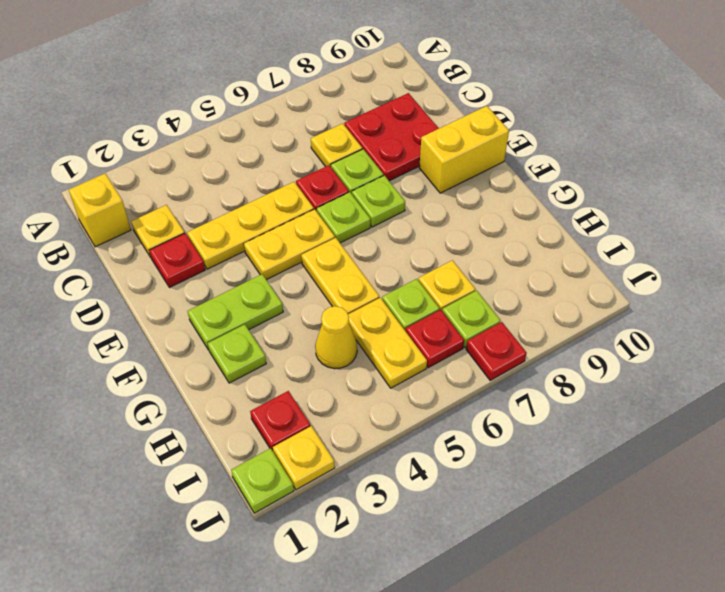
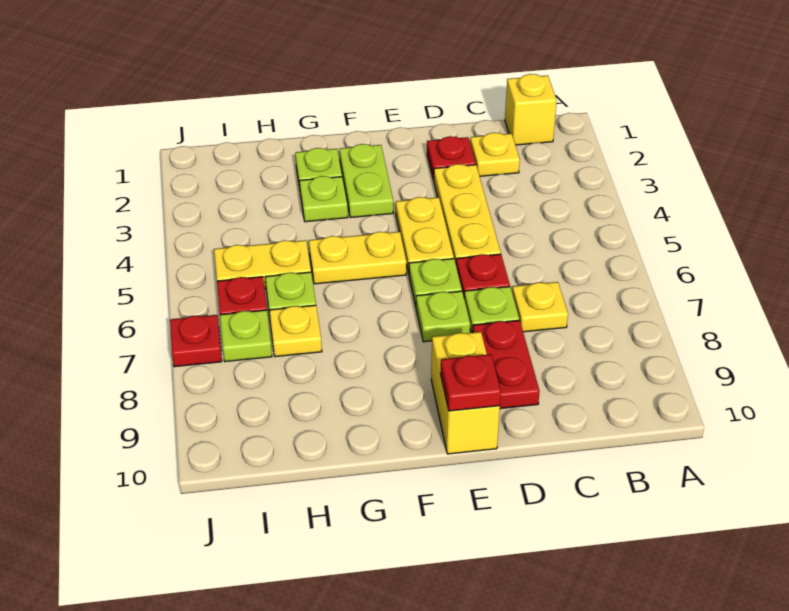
red 2x2 plate [344,93,439,181] -> red 1x2 plate [473,320,540,409]
yellow 1x1 cone [315,306,357,369] -> none
red 1x1 plate [250,391,310,451] -> red 1x1 plate moved to [440,354,501,411]
lime 1x1 plate [231,448,294,513] -> lime 1x1 plate moved to [300,176,348,222]
yellow 1x1 plate [273,426,335,490] -> none

